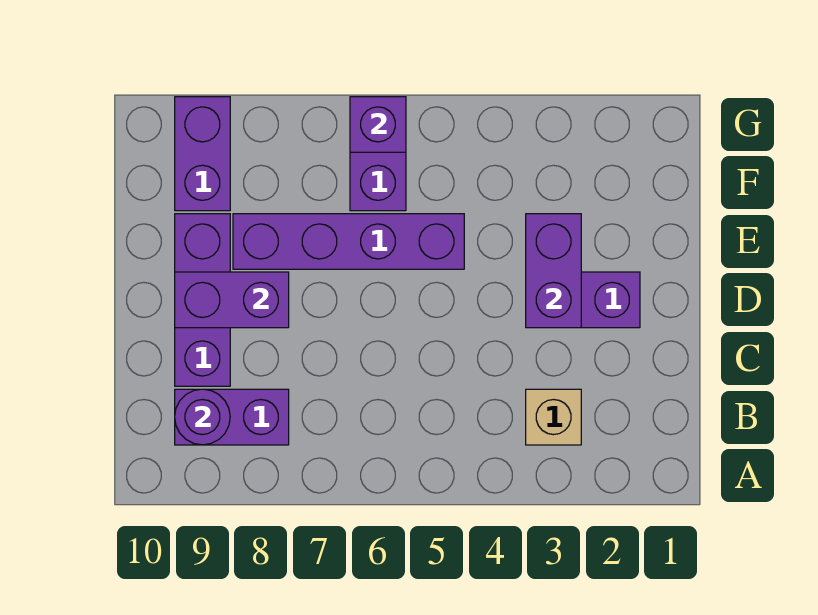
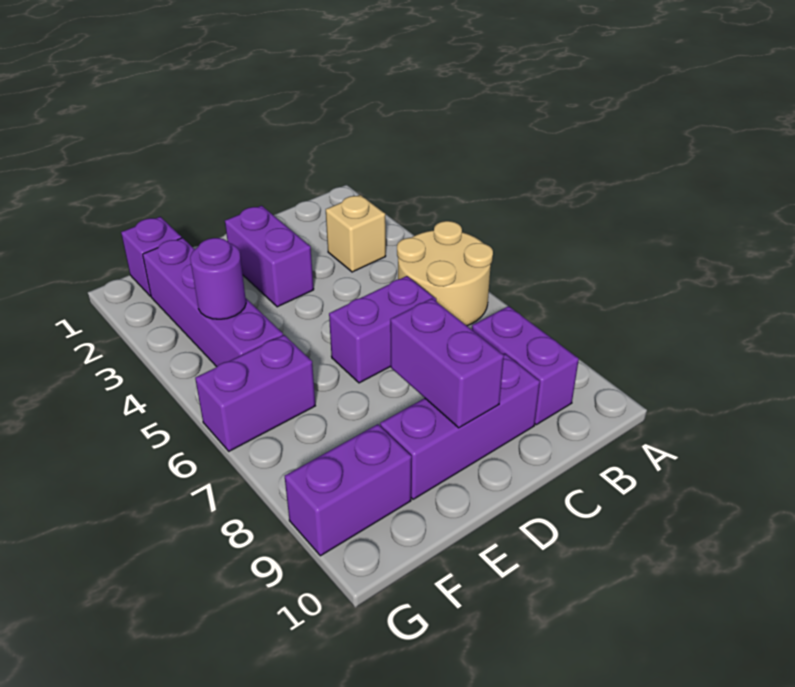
none -> tan 2x2 round brick [397,221,493,326]
purple 1x1 round brick [175,389,230,445] -> purple 1x1 round brick moved to [190,238,246,319]
purple 1x2 brick [526,214,581,328] -> purple 1x2 brick moved to [329,276,436,383]
purple 1x4 brick [233,214,464,269] -> purple 1x4 brick moved to [143,238,283,367]
purple 1x1 brick [350,97,406,152] -> purple 1x1 brick moved to [121,217,182,296]

